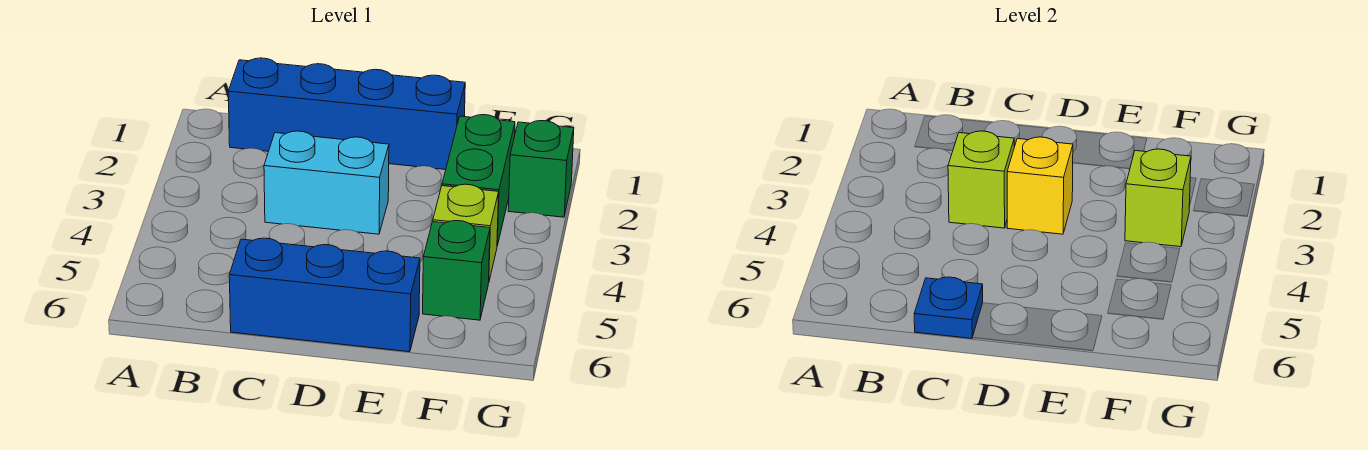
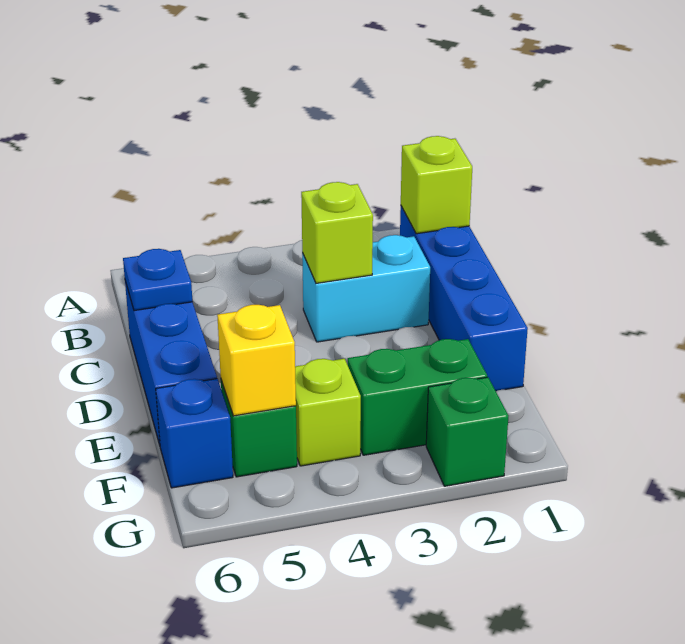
cyan 1x2 brick [264,131,389,234] -> cyan 1x2 brick turned to [302,235,430,342]
yellow 1x1 brick [1007,137,1073,234] -> yellow 1x1 brick moved to [217,305,296,416]
lime 1x1 brick [1125,149,1191,247] -> lime 1x1 brick moved to [401,136,472,234]
none -> blue 1x1 brick [156,379,233,488]

